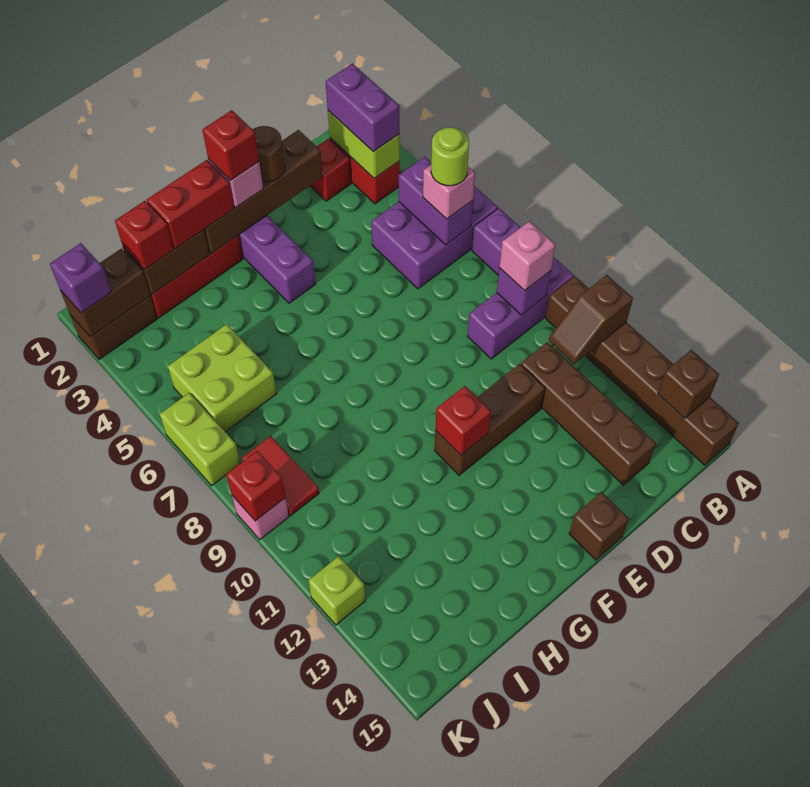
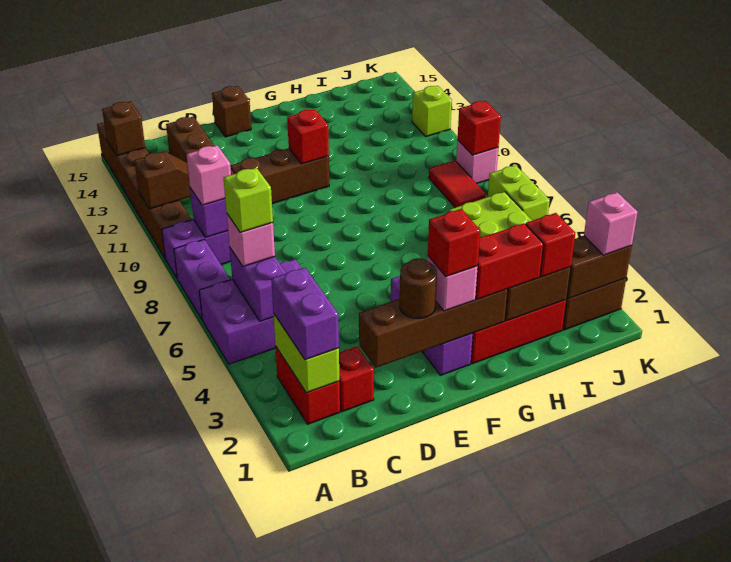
lime 1x1 round brick [431,127,469,186] -> lime 1x1 brick [224,168,273,233]
purple 1x1 brick [50,243,111,313] -> pink 1x1 brick [584,192,638,255]

